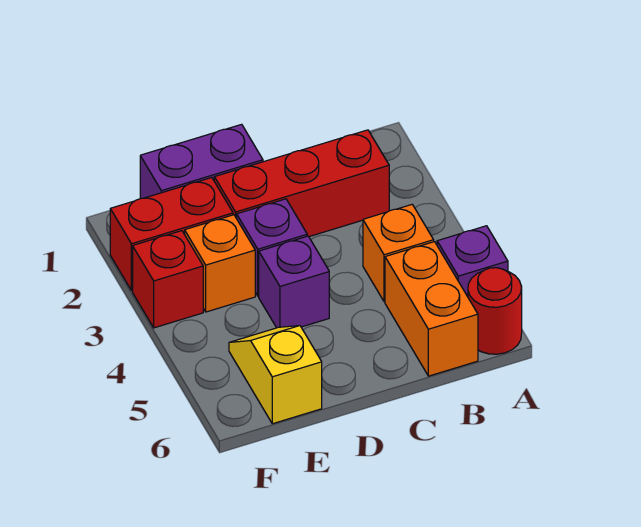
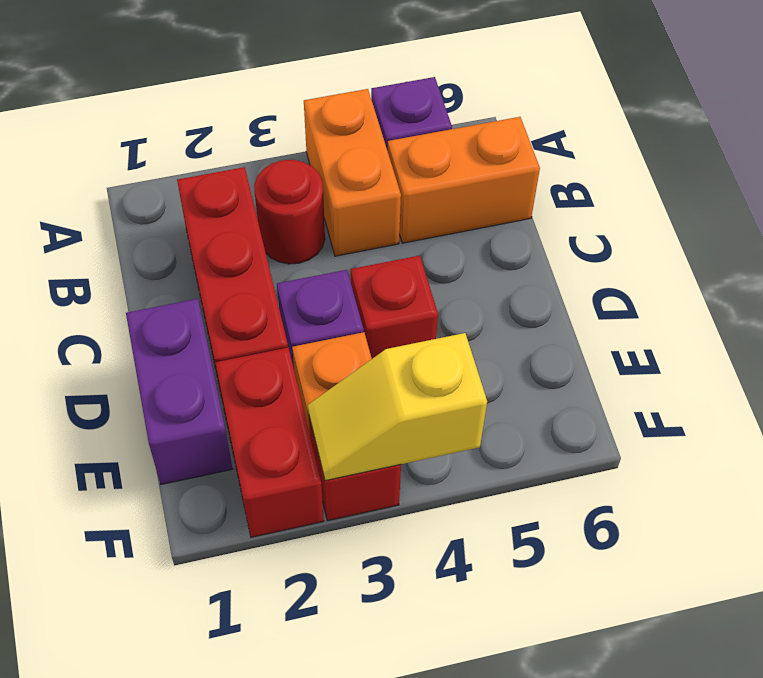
red 1x1 round brick [468,268,522,354] -> red 1x1 round brick moved to [254,160,325,264]
orange 1x1 brick [363,205,434,302] -> orange 1x2 brick [304,89,401,256]
purple 1x1 brick [259,236,329,328] -> red 1x1 brick [351,256,438,359]
yellow 1x2 slope [229,326,322,424] -> yellow 1x2 slope moved to [308,333,487,481]

